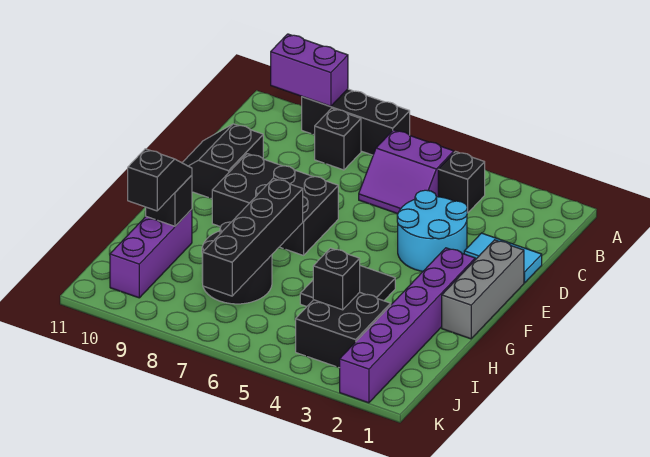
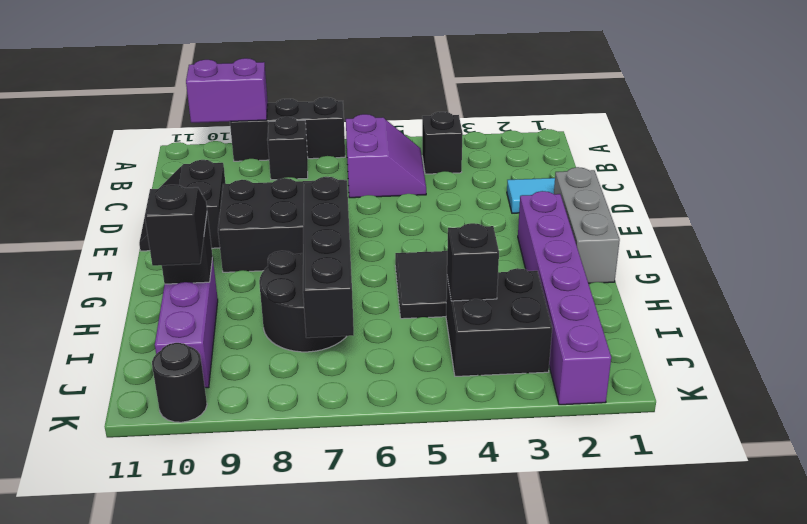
purple 2x2 slope [359,130,454,214] -> purple 2x2 slope turned to [346,114,426,198]
cyan 2x2 round brick [397,190,467,271] -> none
none -> black 1x1 round brick [152,343,207,422]

